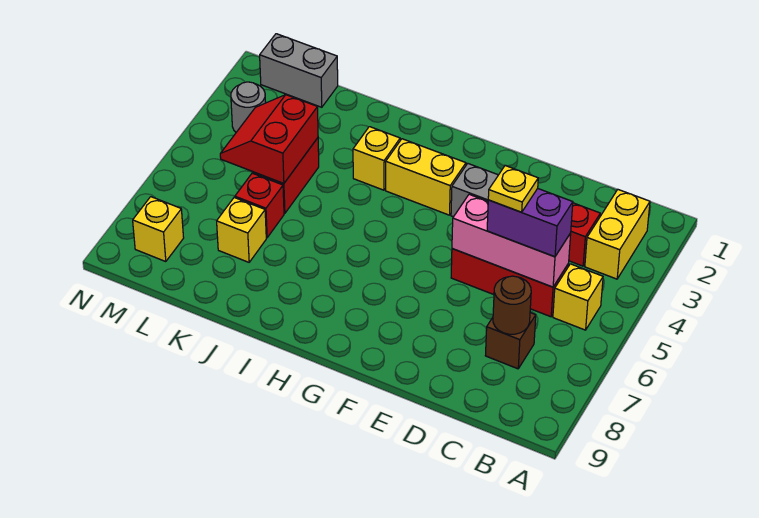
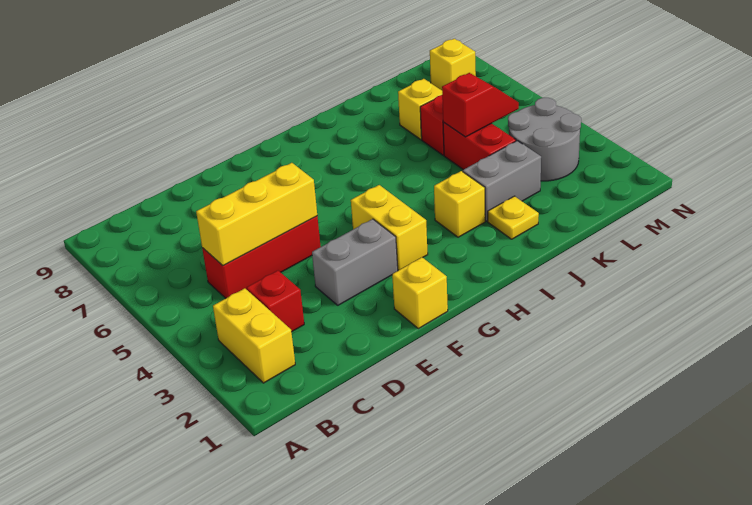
yellow 1x1 brick [553,264,603,330] -> yellow 1x1 brick moved to [392,257,448,329]
pink 1x3 brick [452,194,571,287] -> yellow 1x3 brick [196,163,317,265]
purple 1x2 brick [487,188,573,257] -> none
brown 1x1 brick [485,313,536,369] -> none
brown 1x1 round brick [493,276,531,334] -> none
yellow 1x1 plate [488,165,538,212] -> yellow 1x1 plate moved to [488,196,539,239]
yellow 1x2 brick [386,139,466,215] -> yellow 1x2 brick turned to [351,185,428,270]
red 2x2 slope [220,95,318,184] -> red 1x2 slope [442,73,519,137]
grey 1x2 brick [260,34,338,107] -> grey 1x2 brick moved to [463,141,541,221]
grey 1x1 round brick [231,82,266,132] -> grey 2x2 round brick [508,98,581,181]

